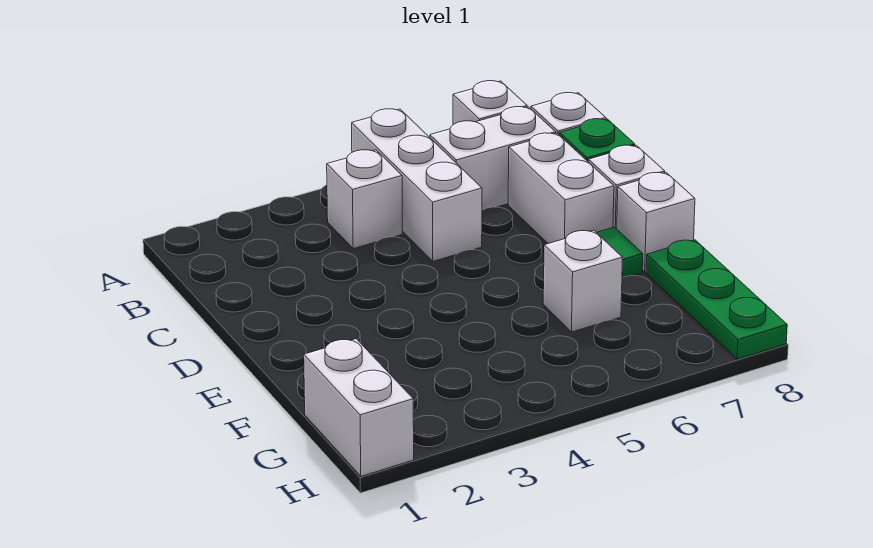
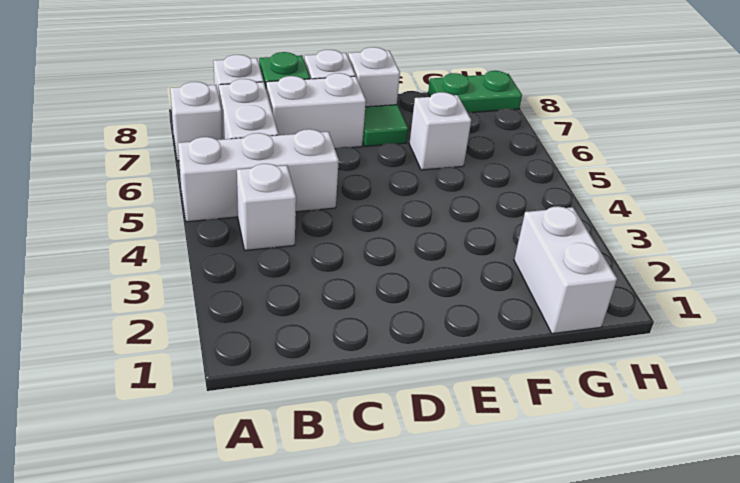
green 1x3 plate [646,240,787,359] -> green 1x2 plate [428,71,522,112]
white 1x2 brick [304,339,414,476] -> white 1x2 brick turned to [514,206,617,334]

